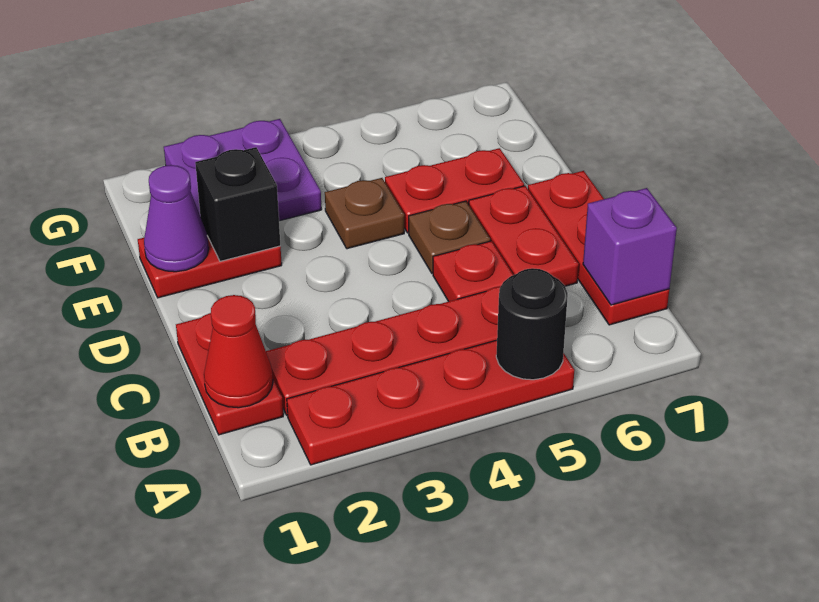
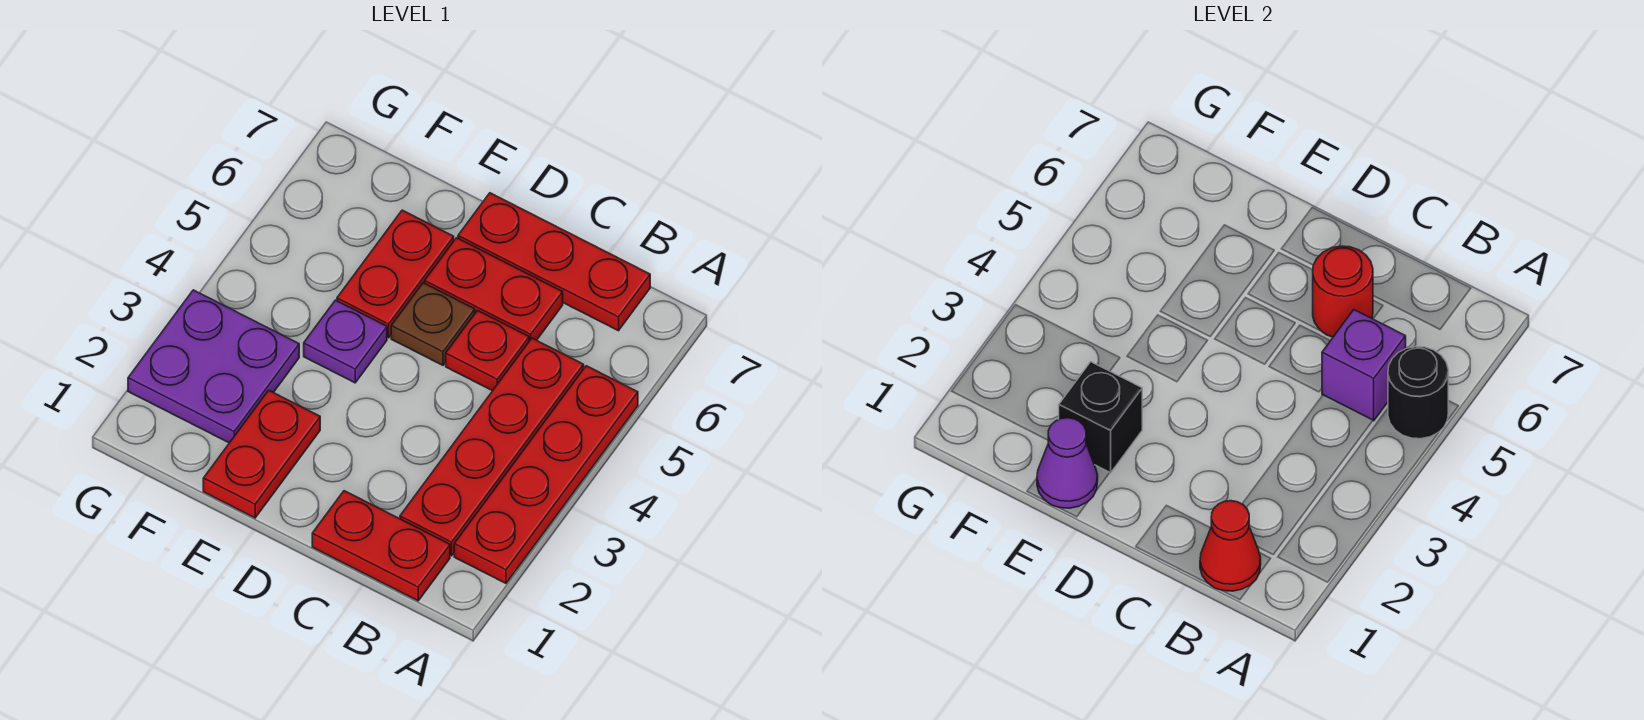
purple 1x1 brick [583,188,677,305] -> purple 1x1 brick moved to [1322,310,1406,421]
none -> red 1x1 round brick [1313,246,1373,337]
brown 1x1 plate [325,178,404,249] -> purple 1x1 plate [304,300,387,383]

